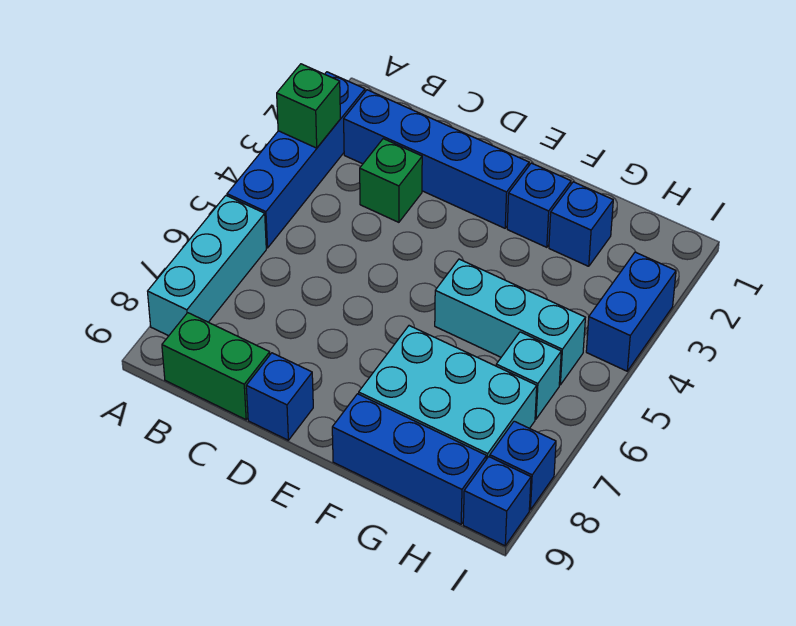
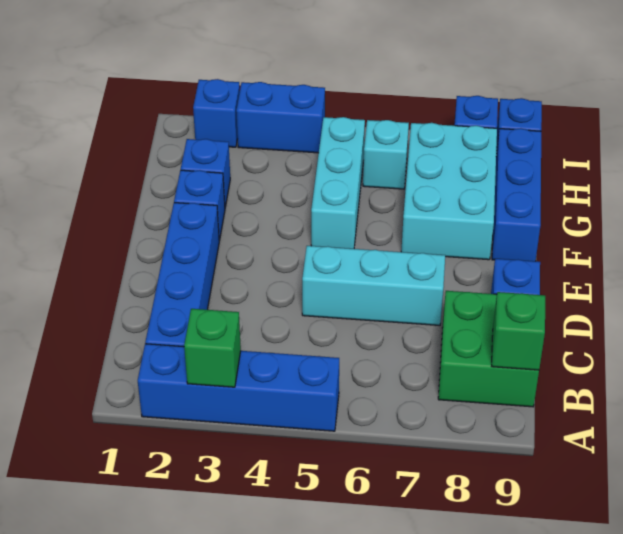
cyan 1x3 brick [148,196,266,336] -> cyan 1x3 brick moved to [302,246,445,325]
green 1x2 brick [162,313,270,420] -> green 2x2 brick [438,291,539,407]
green 1x1 brick [360,139,422,222] -> green 1x1 brick moved to [492,292,545,370]
none -> blue 1x1 brick [193,79,240,147]

